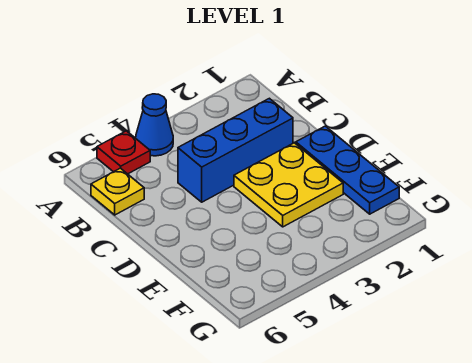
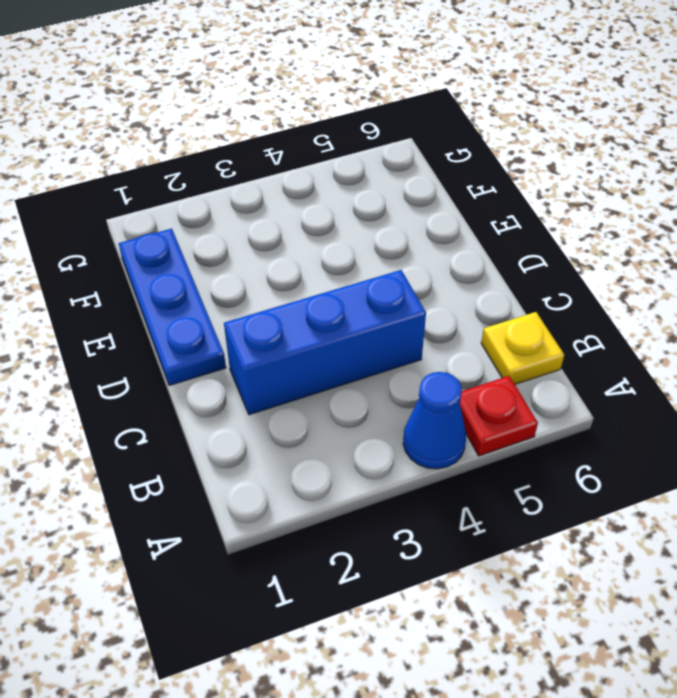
yellow 2x2 plate [234,143,343,227] -> none

